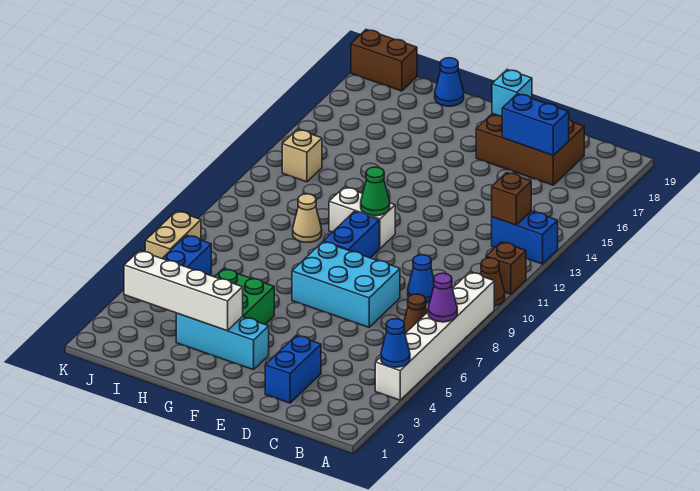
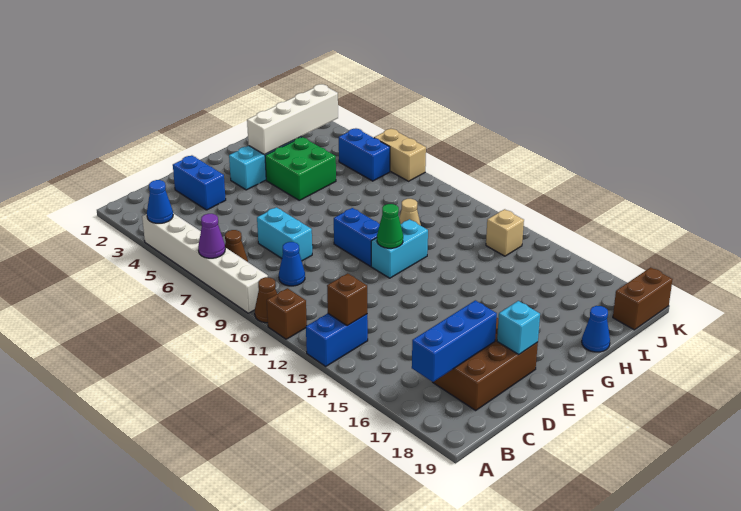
blue 1x2 brick [502,94,569,156] -> blue 1x3 brick [412,300,497,382]
cyan 2x3 brick [292,242,400,327] -> cyan 1x2 brick [257,207,312,261]
white 1x2 brick [329,187,395,249] -> cyan 1x2 brick [371,219,428,278]

